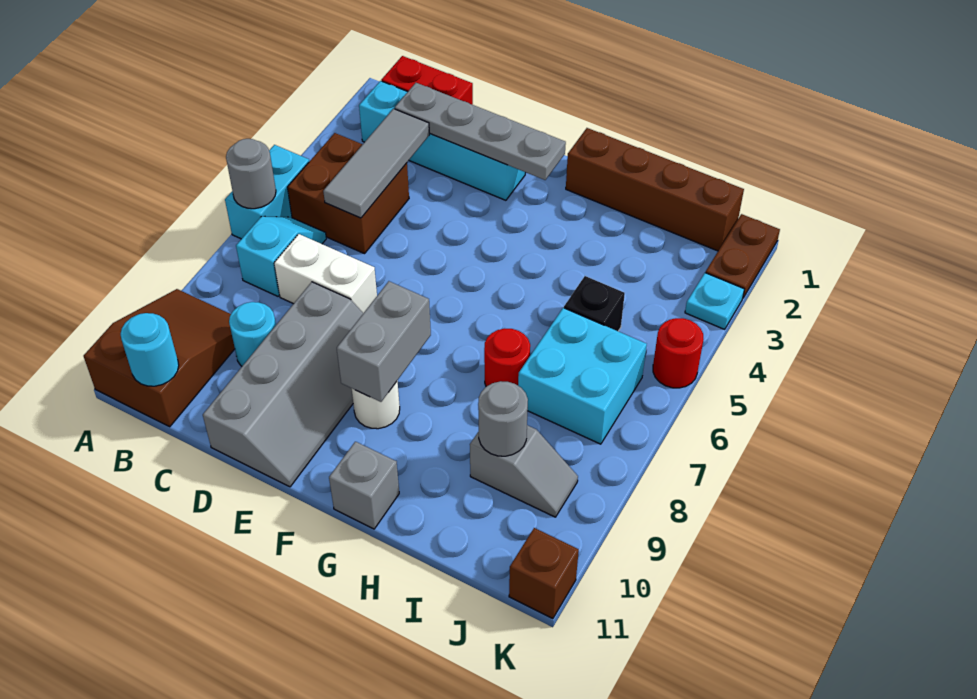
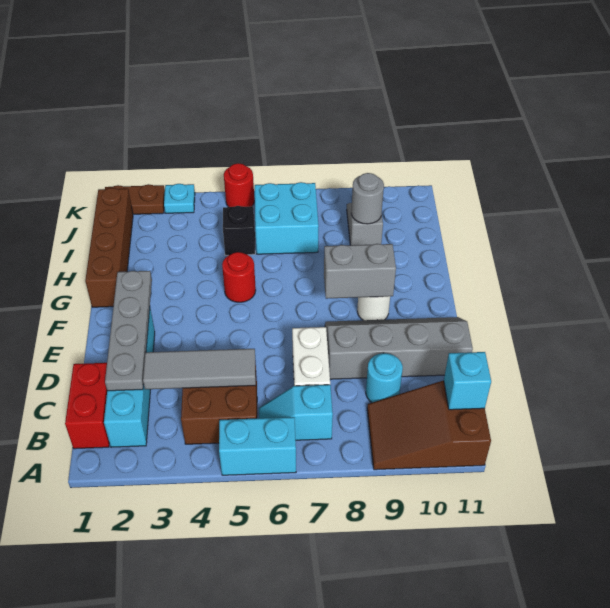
grey 1x1 round brick [226,139,276,209] -> none
cyan 1x1 round brick [121,313,179,386] -> cyan 1x1 brick [444,352,491,410]
grey 1x1 brick [329,442,399,529] -> none
red 1x1 round brick [484,328,530,387] -> red 1x1 round brick moved to [222,252,256,302]
brown 1x1 brick [509,528,579,619] -> none

